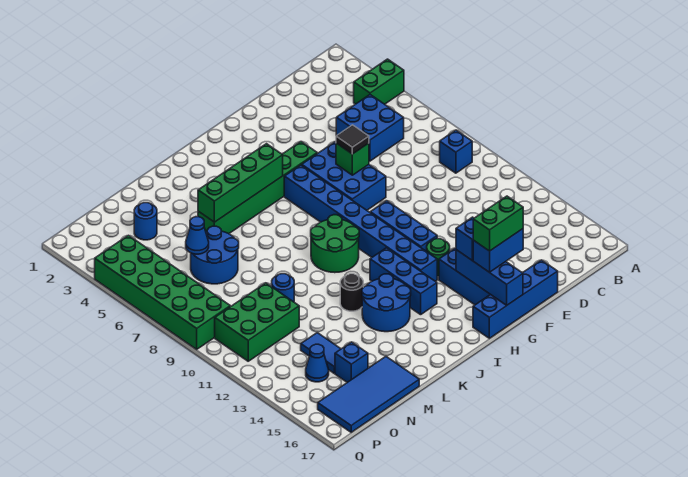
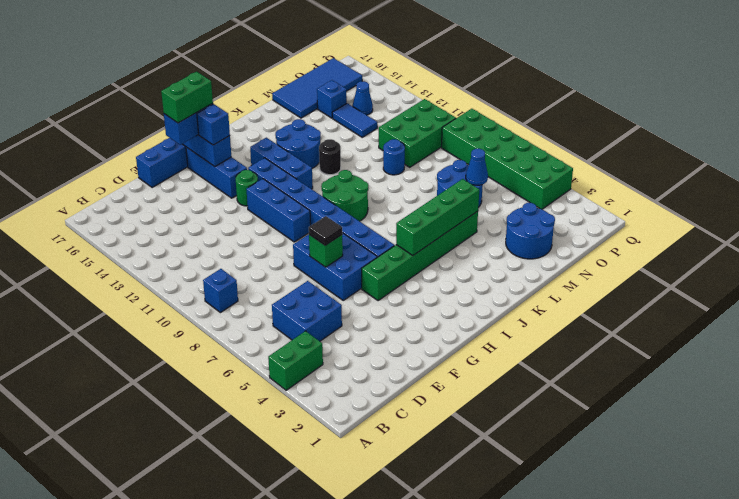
blue 1x1 round brick [134,203,157,240] -> blue 2x2 round brick [506,203,555,259]

